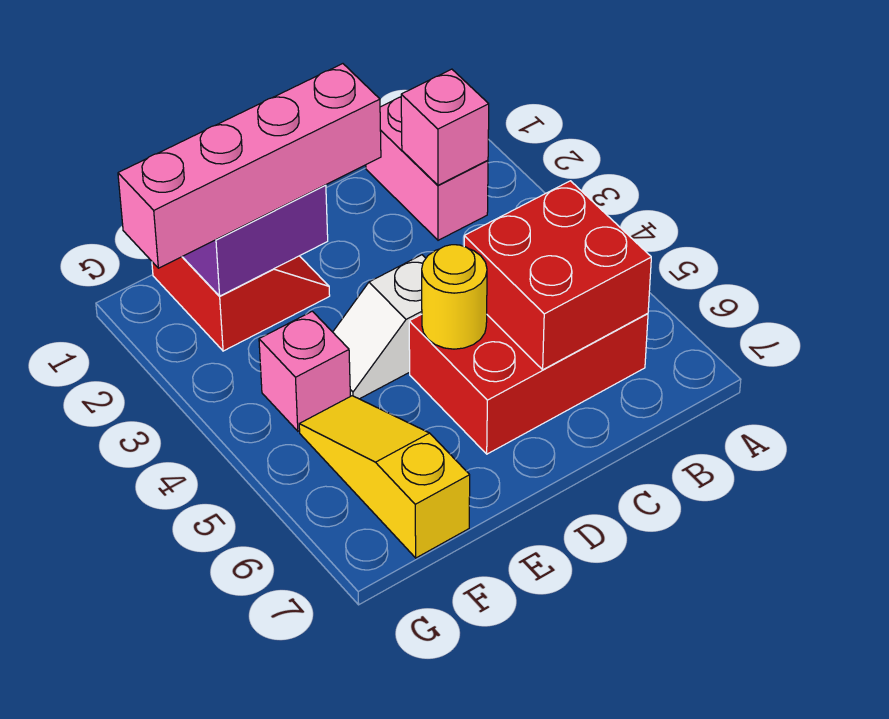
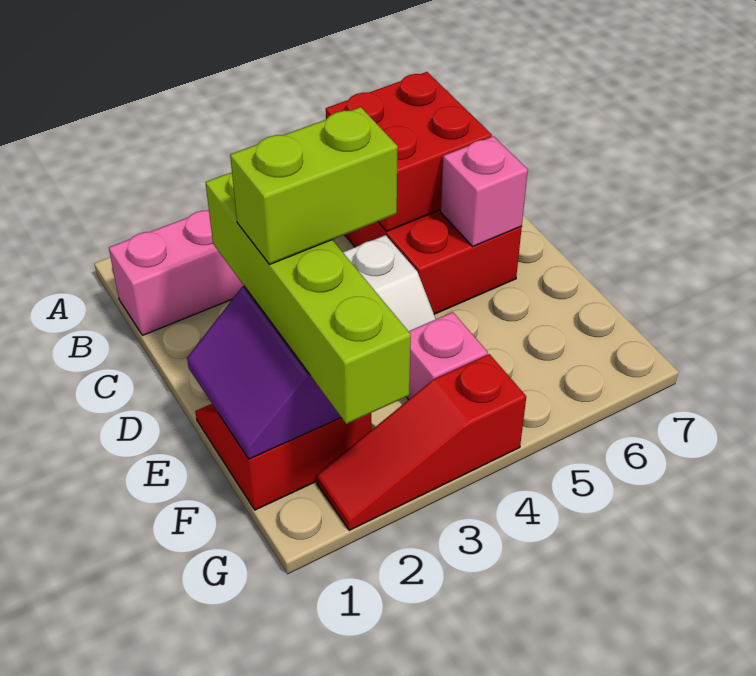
pink 1x1 brick [401,69,489,185] -> pink 1x1 brick moved to [441,136,528,246]
pink 1x4 brick [118,64,381,268] -> lime 1x4 brick [205,172,411,424]
yellow 1x1 round brick [422,245,487,349] -> none
none -> lime 1x2 brick [230,107,398,265]
yellow 1x3 slope [299,396,470,558] -> none
none -> red 1x3 slope [317,354,526,530]

